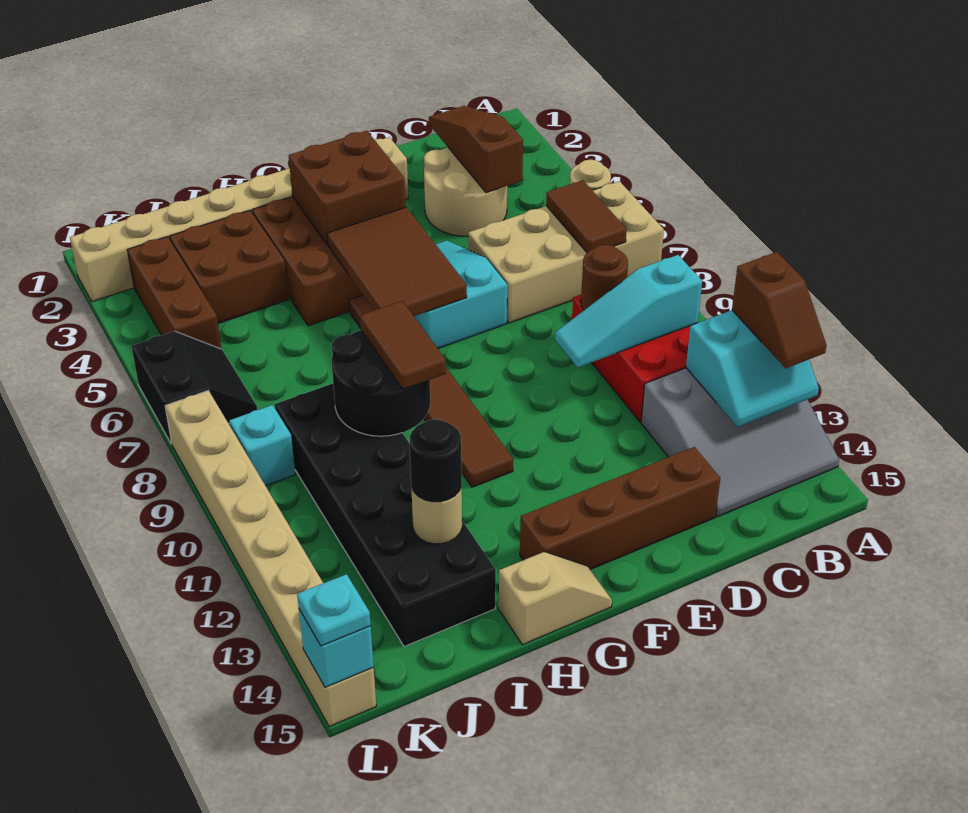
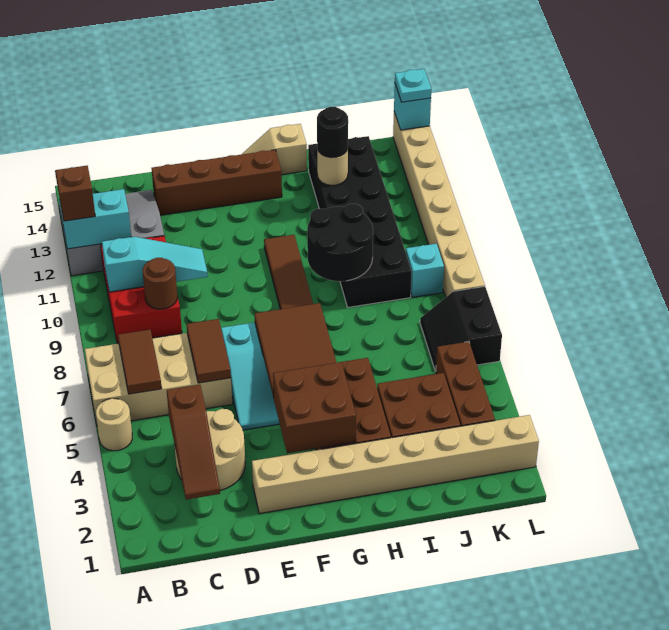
brown 1x2 tile [360,301,446,389] -> brown 1x2 tile moved to [187,319,231,383]

